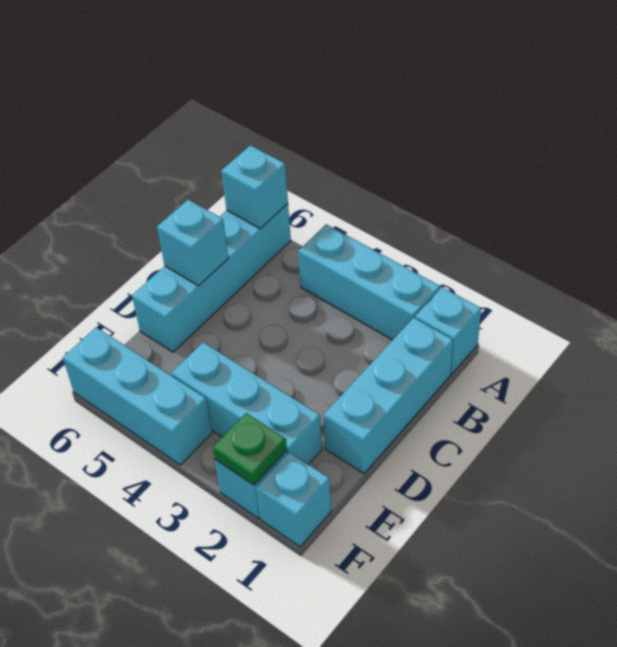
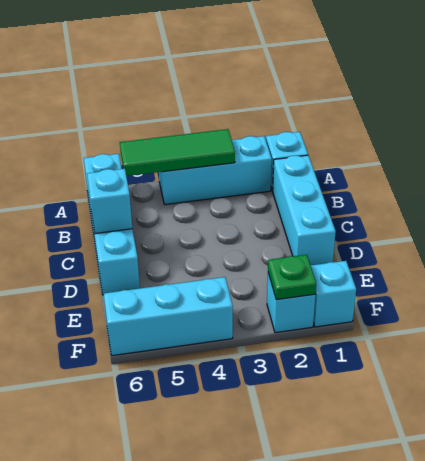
none -> green 1x3 tile [120,129,235,176]
cyan 1x1 brick [221,145,288,229] -> none
cyan 1x3 brick [171,342,322,464] -> none

